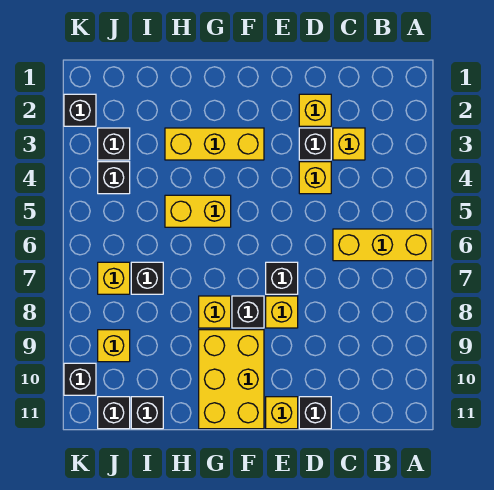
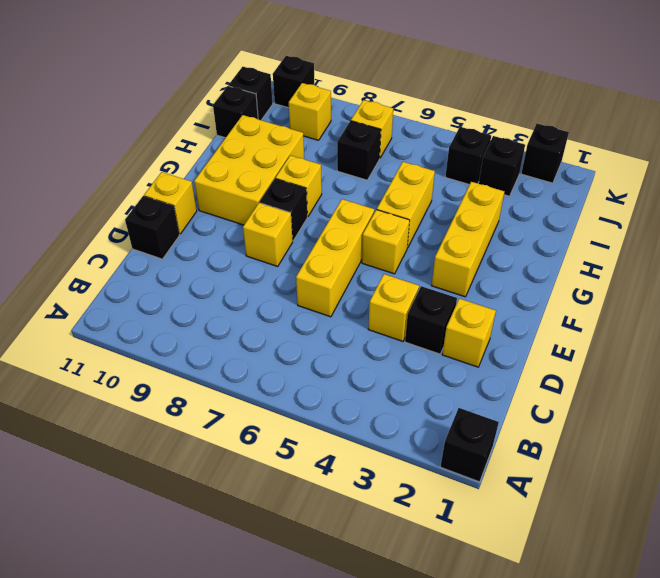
yellow 1x3 brick [333,229,432,261] -> yellow 1x3 brick moved to [296,199,375,317]
yellow 1x1 brick [333,128,365,160] -> yellow 1x1 brick moved to [362,210,410,274]
black 1x1 brick [266,262,298,294] -> black 1x1 brick moved to [440,408,499,482]
yellow 2x3 brick [199,330,264,429] -> yellow 2x3 brick turned to [194,115,304,225]

